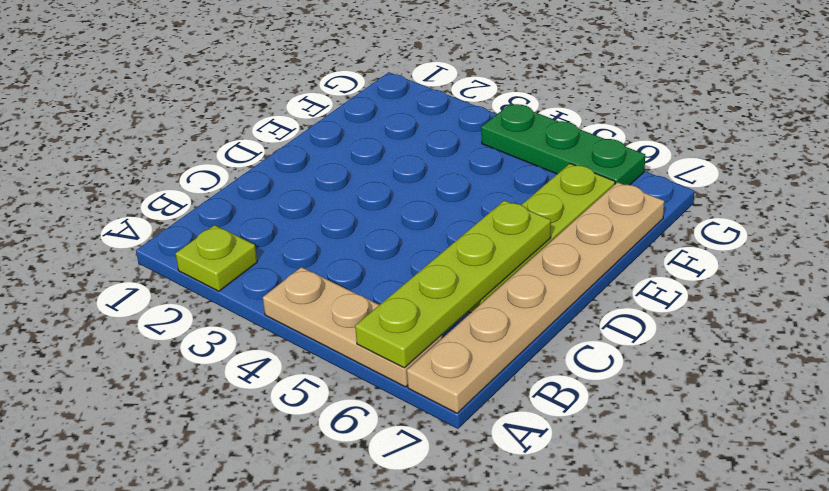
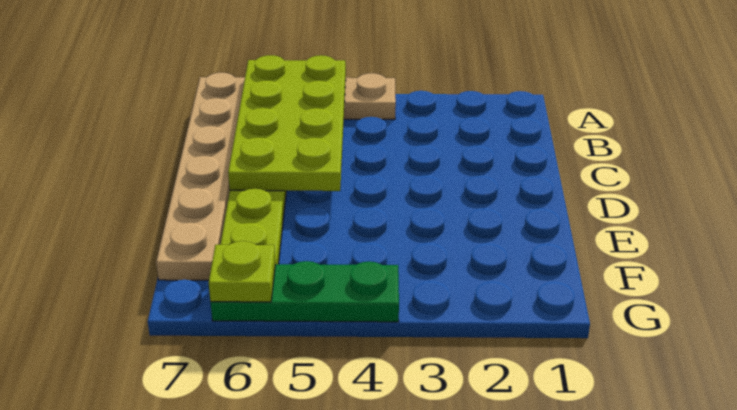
lime 1x1 plate [176,225,257,291] -> lime 1x1 plate moved to [209,241,275,302]
lime 1x4 plate [355,200,551,368] -> lime 2x4 plate [228,55,346,191]

